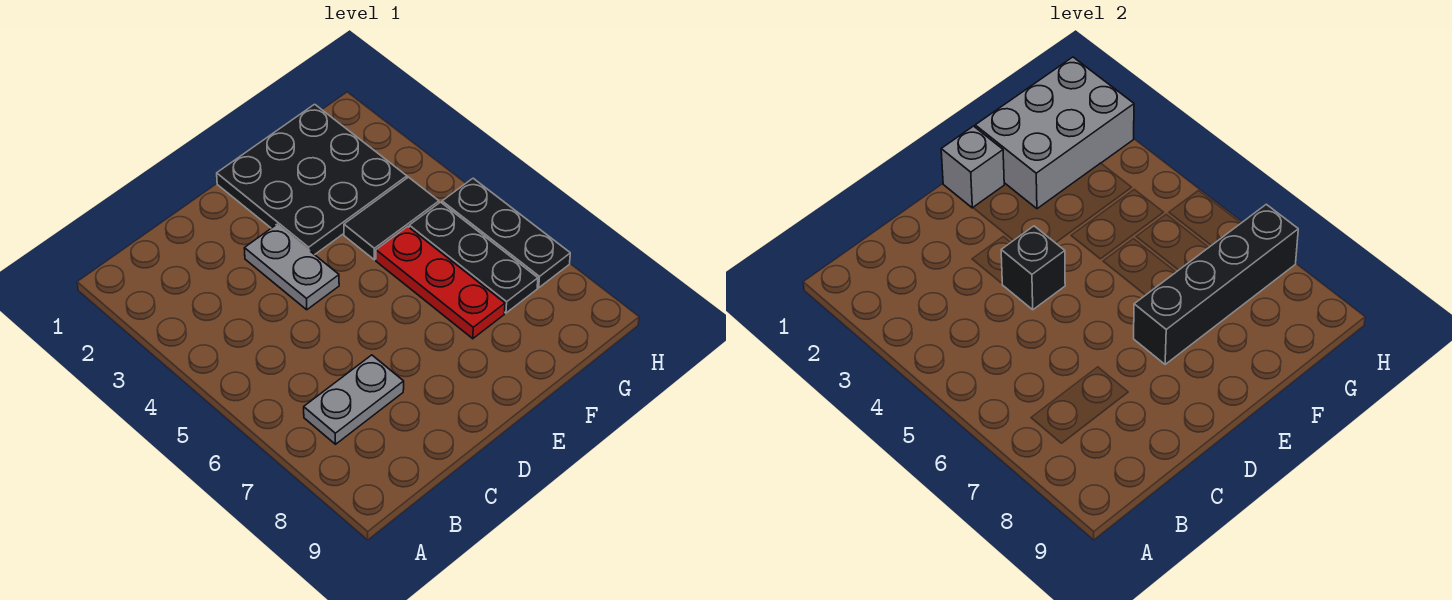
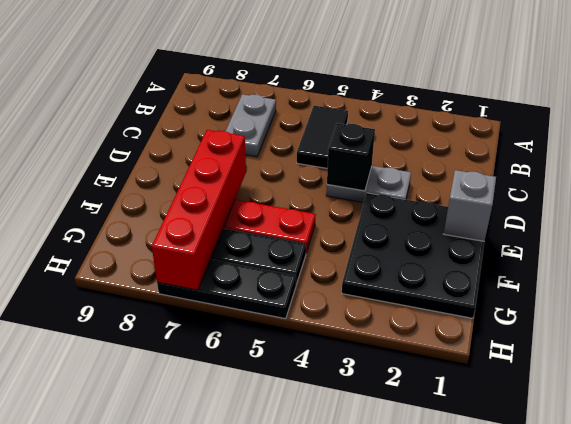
black 1x4 brick [1134,204,1298,364] -> red 1x4 brick [152,130,246,290]
grey 2x3 brick [975,57,1134,209] -> none
black 1x2 tile [344,177,439,260] -> black 1x2 tile moved to [297,106,348,168]

